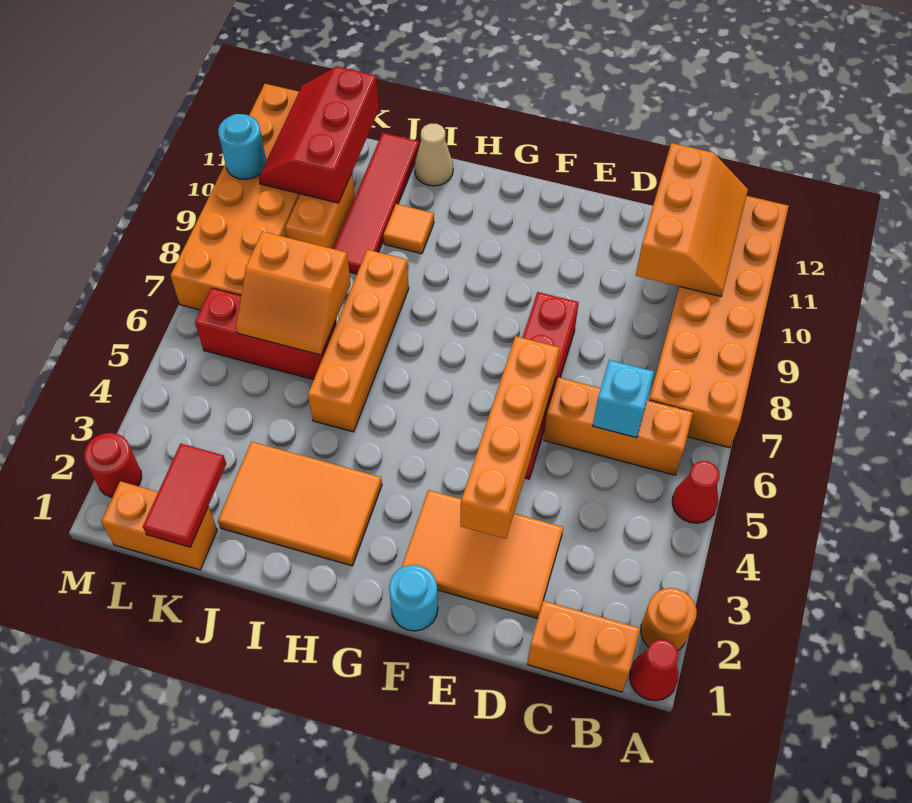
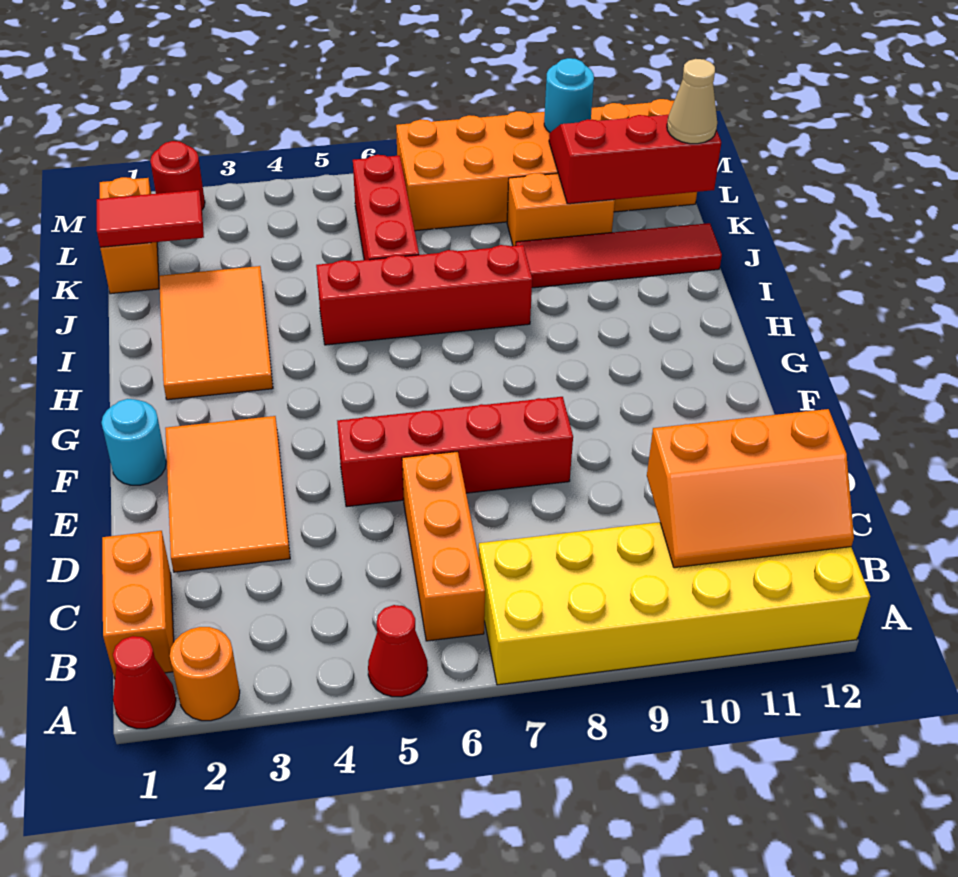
orange 2x6 brick [649,196,789,448] -> yellow 2x6 brick [479,522,870,685]
cyan 1x1 brick [593,360,654,438] -> none
orange 1x4 brick [461,336,559,539] -> none
orange 1x4 brick [308,250,409,432] -> red 1x4 brick [316,245,532,345]
orange 1x1 tile [383,204,434,254] -> none
tan 1x1 cone [414,123,453,186] -> tan 1x1 cone moved to [667,59,717,144]
orange 2x2 slope [236,231,351,355] -> none

